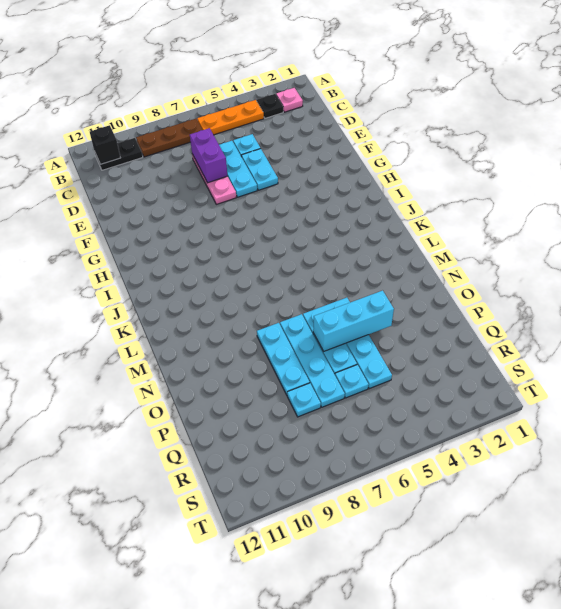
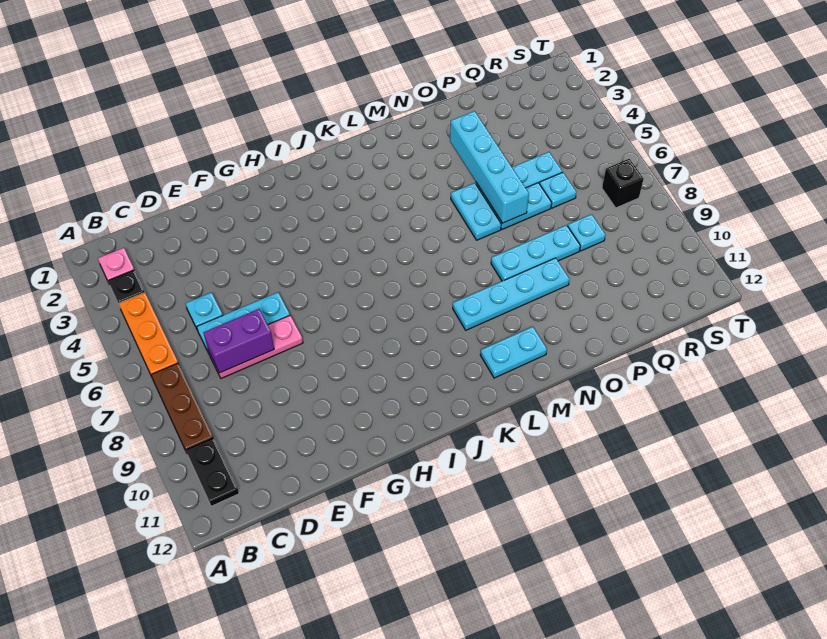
black 1x1 brick [90,125,120,164] -> black 1x1 brick moved to [602,159,644,208]
cyan 1x2 plate [241,149,278,190] -> cyan 1x2 plate moved to [480,327,547,378]
cyan 1x4 plate [280,314,345,407] -> cyan 1x4 plate moved to [453,258,570,330]
cyan 1x3 brick [313,291,394,351] -> cyan 1x4 brick [450,111,529,223]

